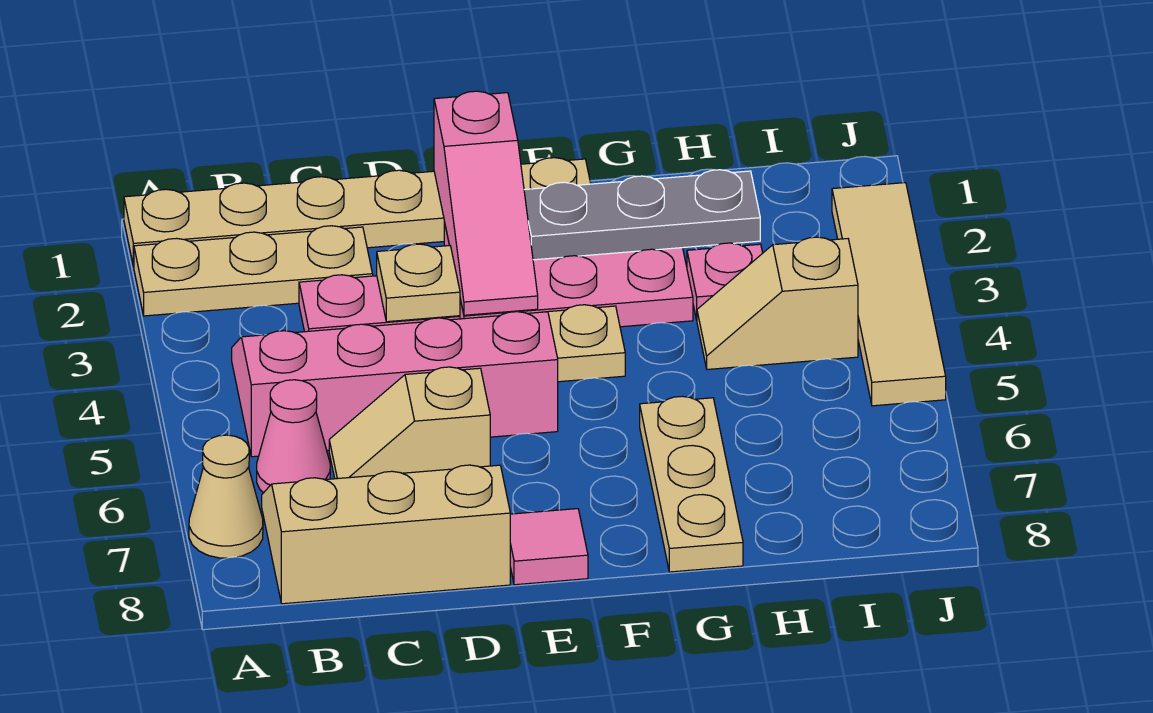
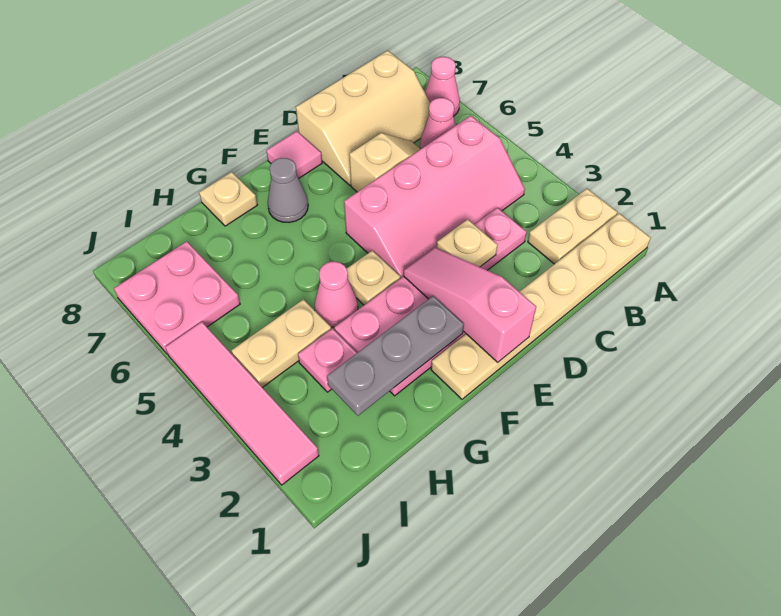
tan 1x3 plate [134,226,373,316] -> tan 1x2 plate [528,189,617,264]
tan 1x1 cone [189,435,263,558] -> pink 1x1 cone [425,57,460,116]
none -> grey 1x1 cone [268,158,308,222]
none -> pink 1x1 cone [315,262,358,327]
tan 1x3 plate [640,396,743,572] -> tan 1x1 plate [199,172,257,226]
tan 1x2 slope [697,237,858,369] -> tan 1x2 plate [231,299,331,388]
none -> pink 2x2 plate [114,241,240,354]
tan 1x4 tile [832,183,946,406] -> pink 1x4 tile [165,322,319,485]

